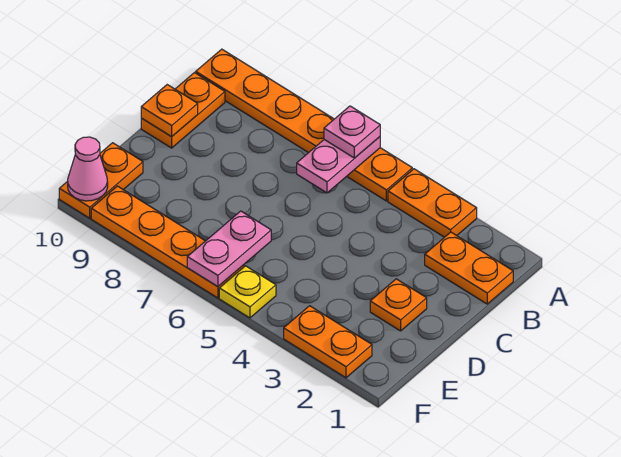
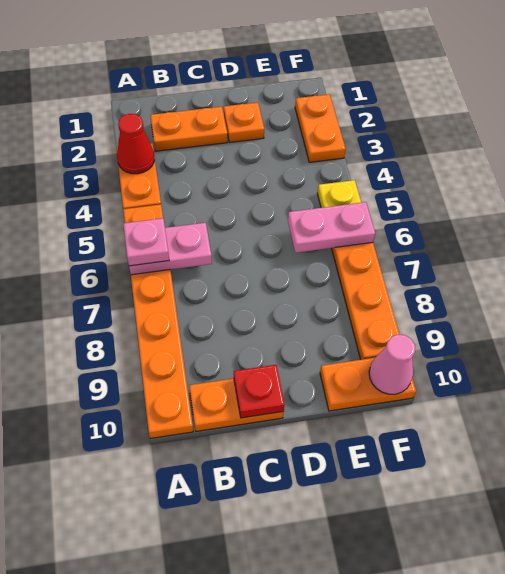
none -> red 1x1 cone [117,114,154,174]
orange 1x2 plate [425,232,513,304] -> orange 1x2 plate turned to [150,107,227,151]
orange 1x1 plate [141,85,198,137] -> red 1x1 plate [234,365,285,418]

